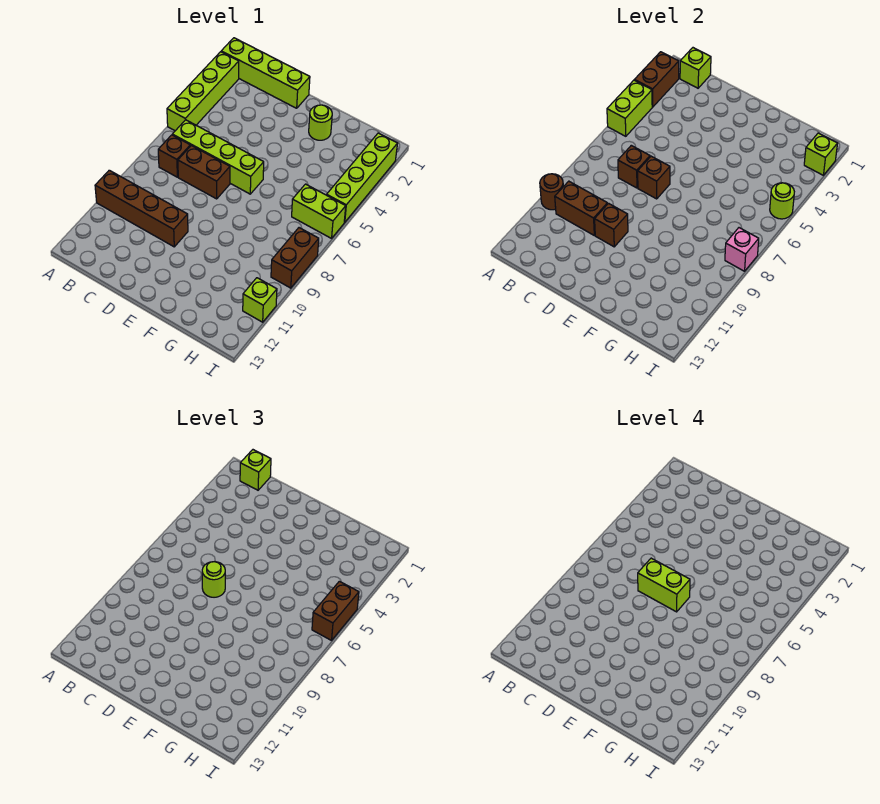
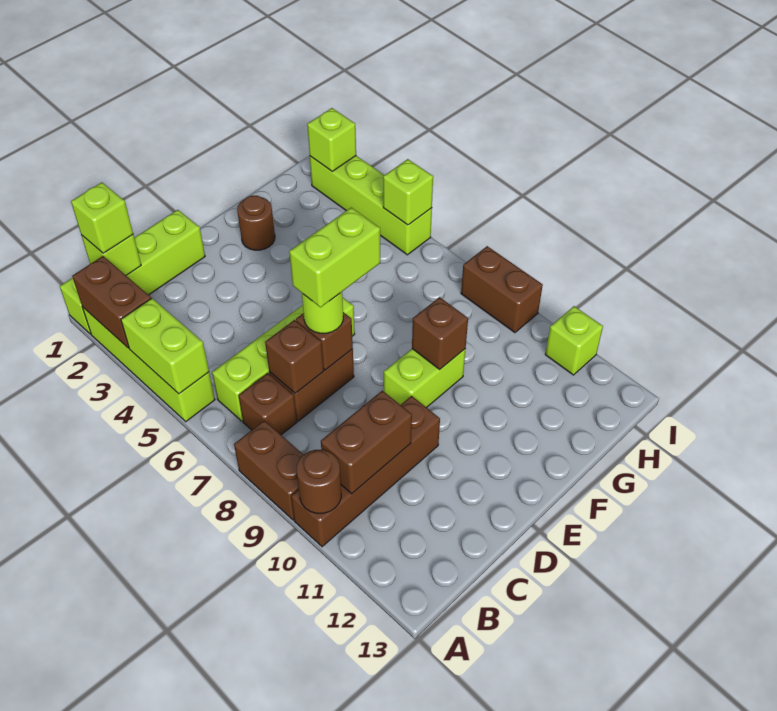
brown 1x1 brick [595,203,628,247] -> brown 1x1 brick moved to [412,297,468,369]
lime 1x1 round brick [309,105,332,140] -> brown 1x1 round brick [237,196,275,250]
lime 1x2 brick [292,184,346,238] -> lime 1x2 brick moved to [384,349,466,408]
lime 1x1 round brick [770,183,794,219] -> lime 1x1 brick [383,159,433,225]
brown 1x2 brick [312,581,359,640] -> brown 1x2 brick moved to [234,420,303,520]
pink 1x1 brick [725,228,759,271] -> none

